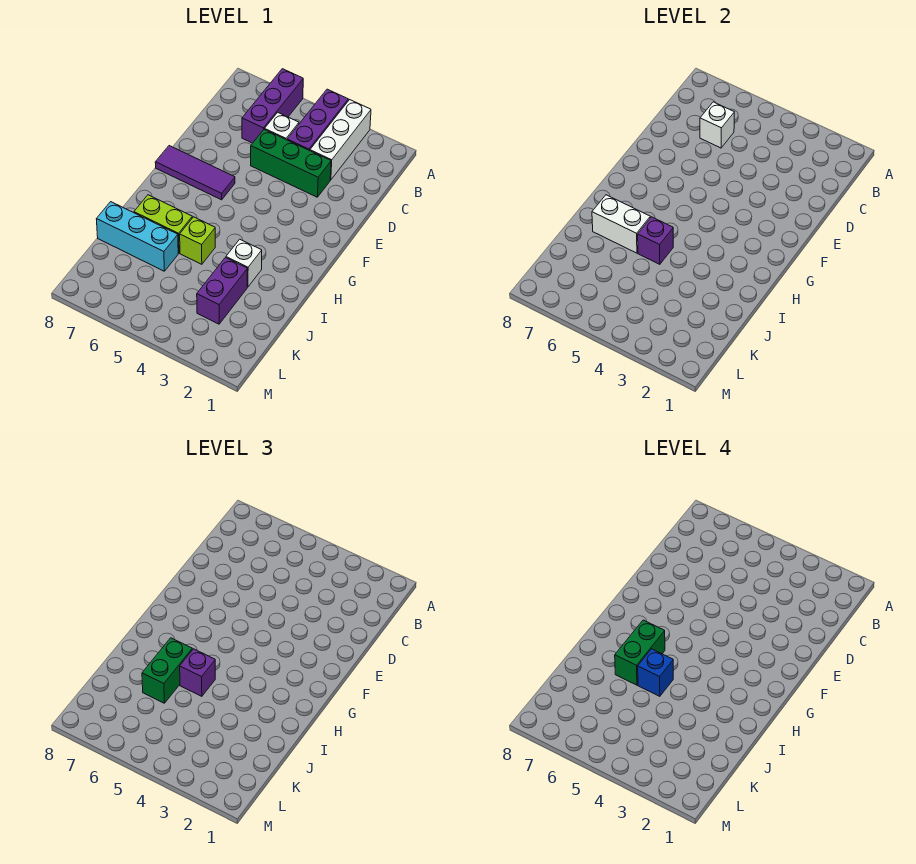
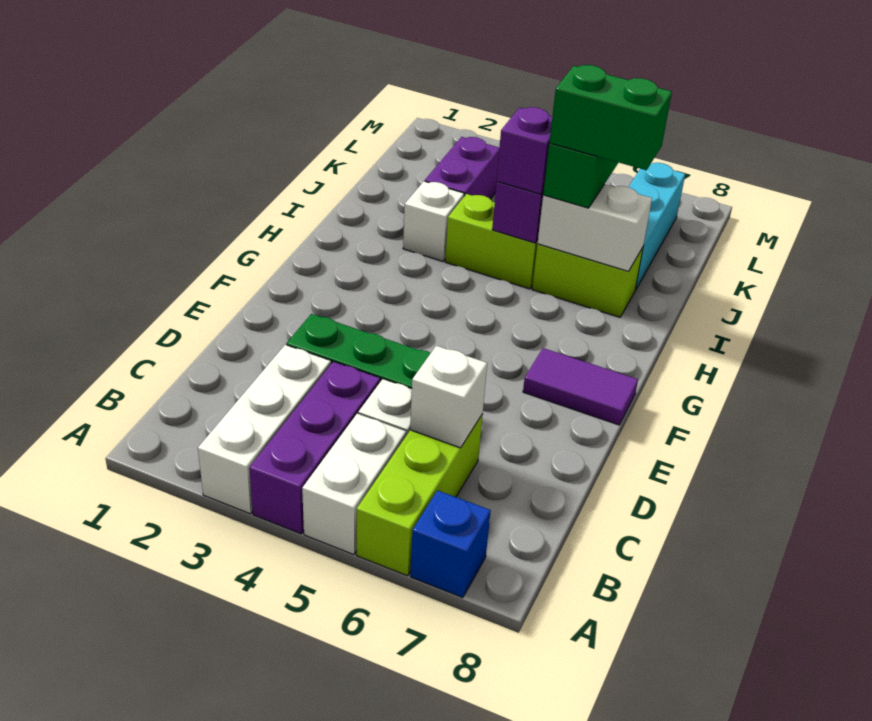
none -> white 1x2 brick [302,414,406,555]
purple 1x3 brick [242,69,303,143] -> lime 1x3 brick [356,414,483,576]
purple 1x3 tile [155,146,235,200] -> purple 1x2 tile [523,348,638,425]
green 1x2 brick [615,620,665,685] -> green 1x2 brick turned to [549,65,672,170]
lime 1x1 brick [180,217,215,264] -> lime 1x2 brick [445,194,538,289]
blue 1x1 brick [638,649,673,696] -> blue 1x1 brick moved to [410,490,491,598]
cyan 1x3 brick [97,202,178,271] -> cyan 1x3 brick turned to [629,163,685,290]

